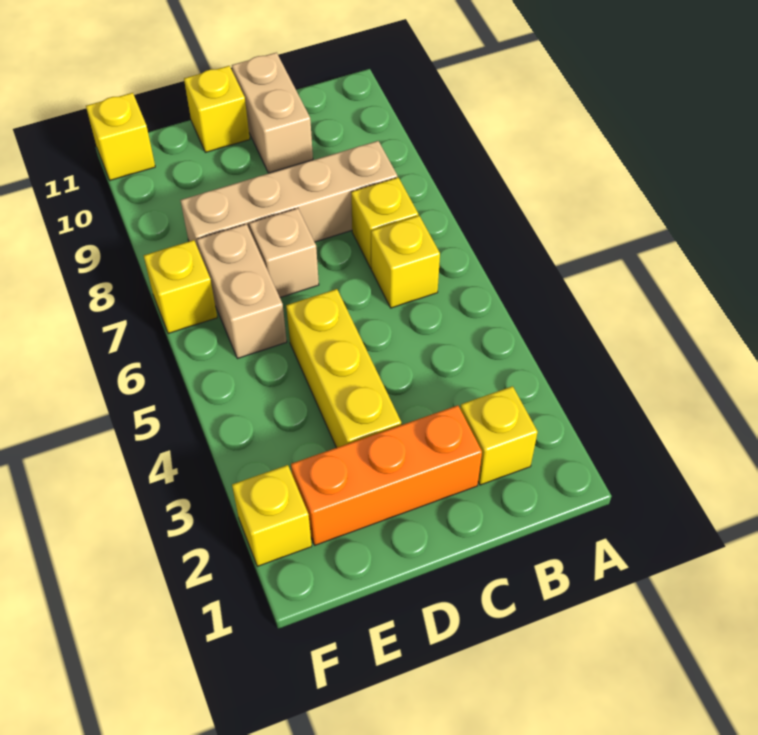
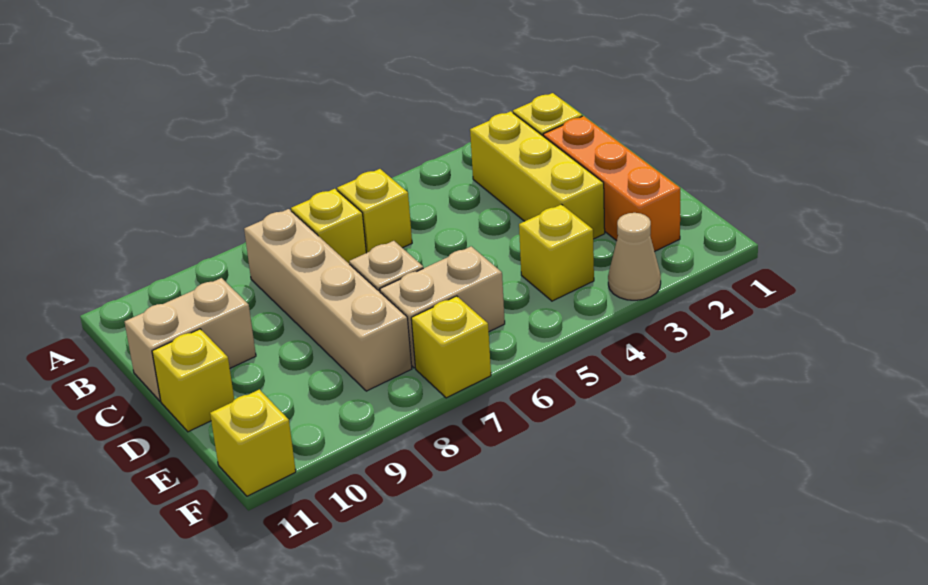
yellow 1x3 brick [286,289,401,448] -> yellow 1x3 brick turned to [470,111,605,239]
yellow 1x1 brick [232,465,312,566] -> yellow 1x1 brick moved to [519,204,594,301]
none -> tan 1x1 cone [608,213,661,300]

